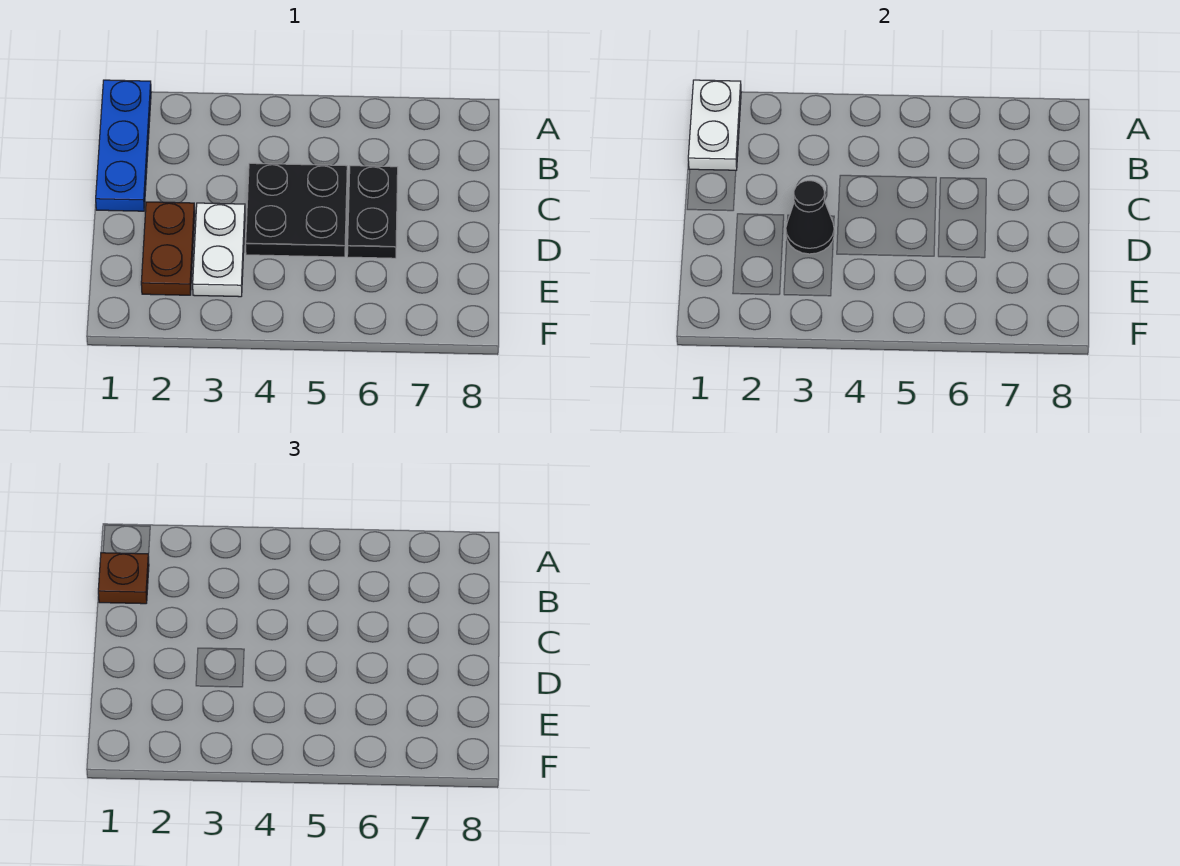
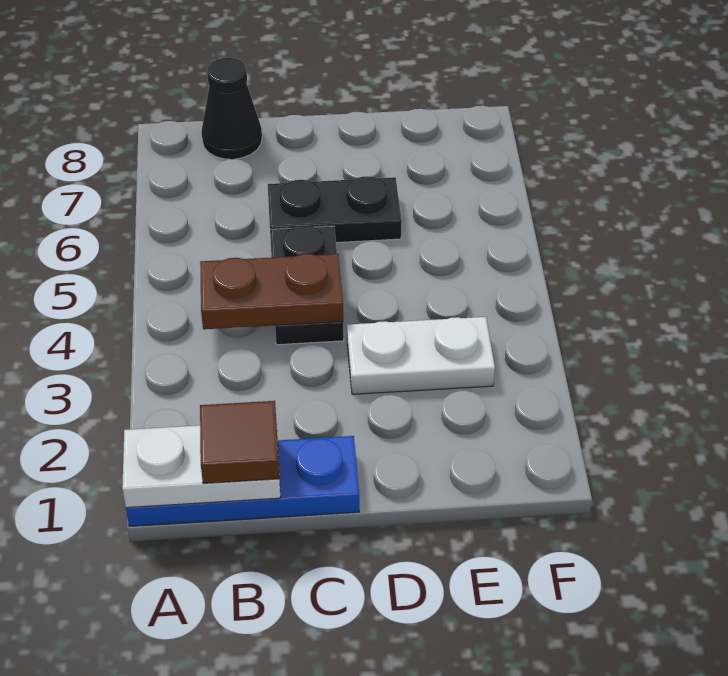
brown 1x1 plate [98,553,149,604] -> brown 1x1 tile [200,401,279,483]
black 2x2 plate [246,163,347,257] -> black 1x2 plate [270,225,344,345]
brown 1x2 plate [141,202,195,295] -> brown 1x2 plate moved to [200,254,343,329]
black 1x1 cone [786,181,834,254] -> black 1x1 cone moved to [201,58,262,159]

